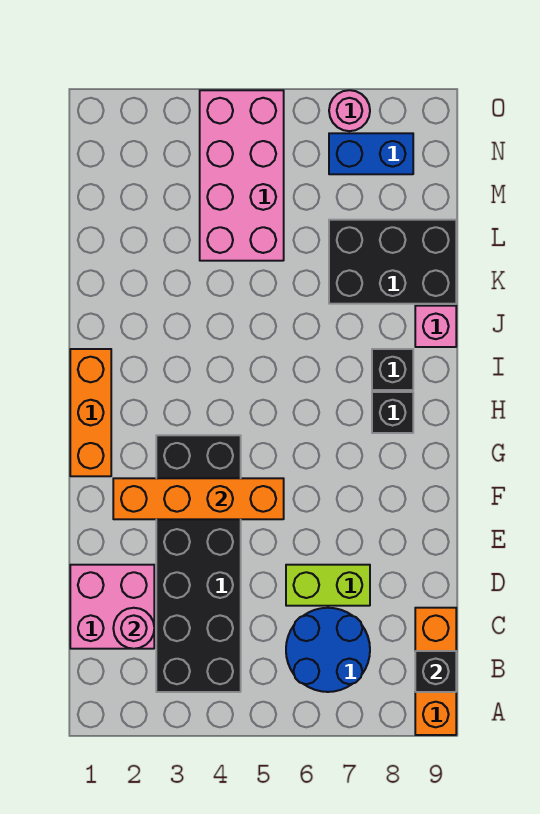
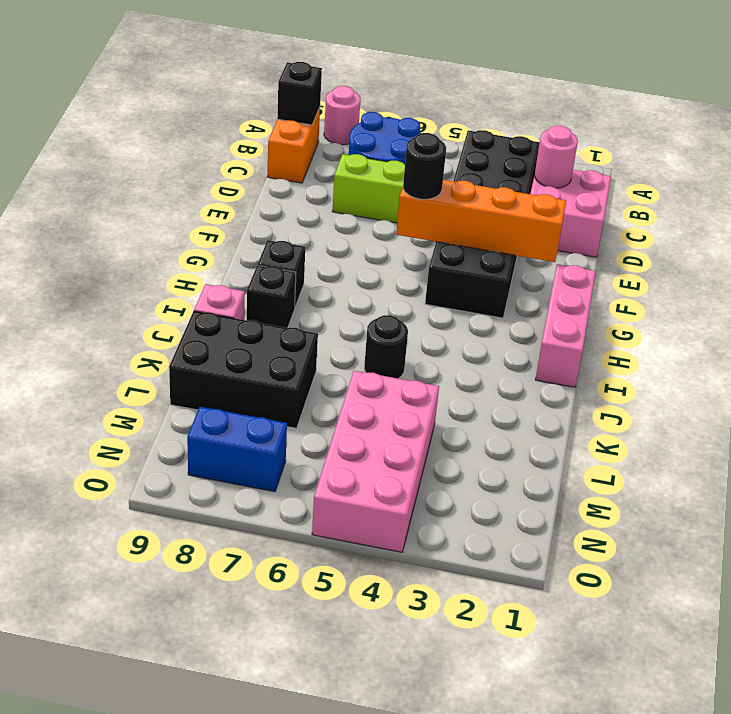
orange 1x3 brick [415,608,456,735] -> orange 1x2 brick [268,107,320,183]
none -> black 1x1 round brick [403,133,446,199]
orange 1x3 brick [70,349,111,476] -> pink 1x3 brick [535,264,596,387]
none -> black 1x1 round brick [364,315,408,379]
pink 1x1 round brick [329,90,370,131] -> pink 1x1 round brick moved to [324,86,361,145]

